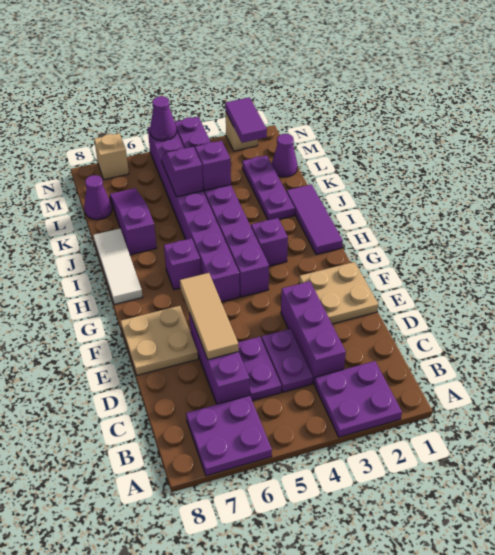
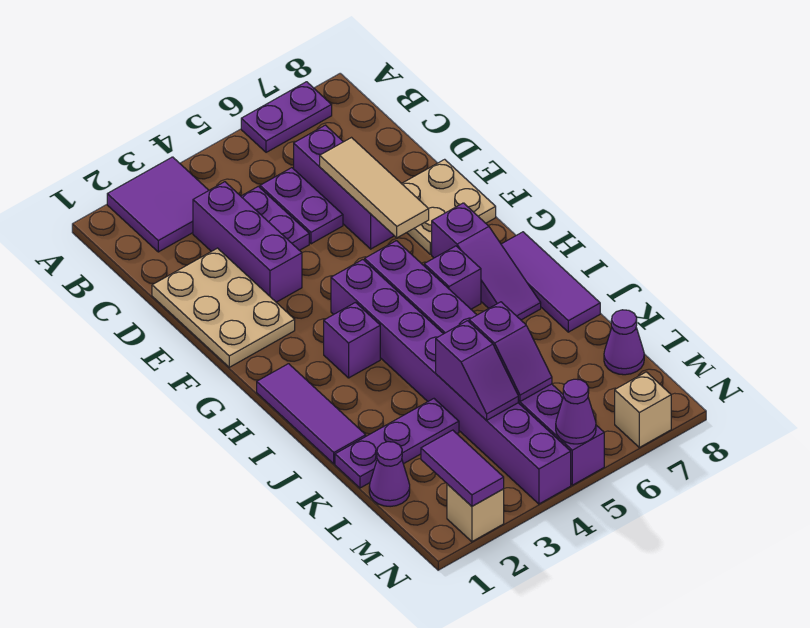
purple 2x2 plate [314,361,402,437] -> purple 2x2 tile [107,157,209,252]
purple 2x2 plate [186,395,272,476] -> purple 1x2 plate [241,82,332,152]
tan 2x2 plate [299,262,378,324] -> tan 2x3 plate [152,248,295,367]
white 1x3 tile [93,228,143,304] -> purple 1x3 tile [501,232,600,332]
purple 1x3 plate [242,155,295,220] -> purple 1x3 plate turned to [335,399,459,488]
purple 1x3 slope [109,188,157,255] -> purple 1x3 slope moved to [432,203,541,320]

